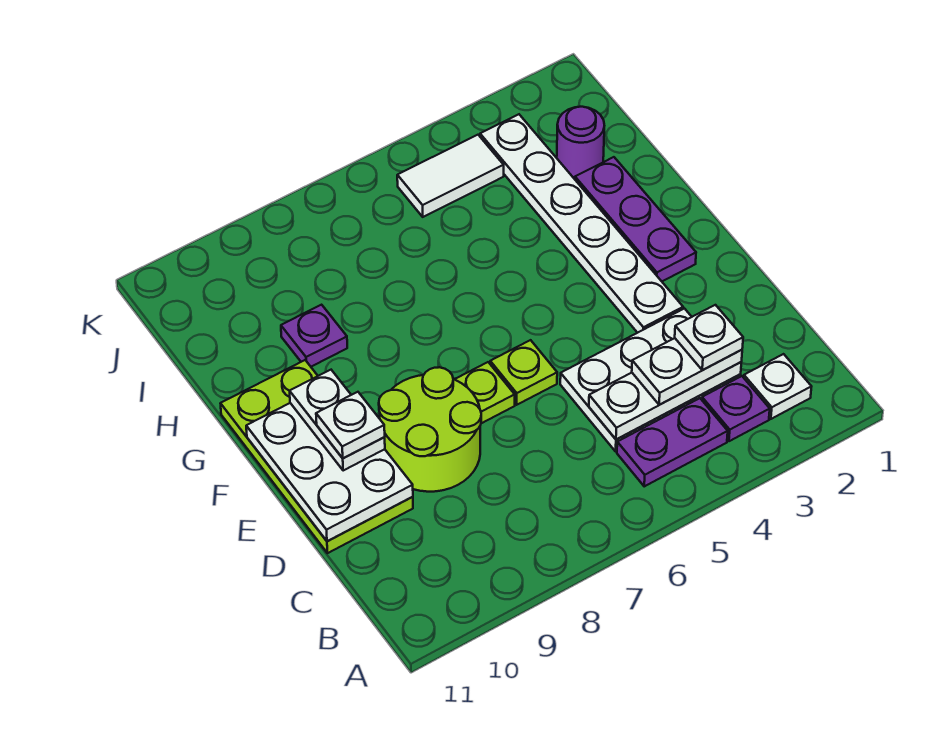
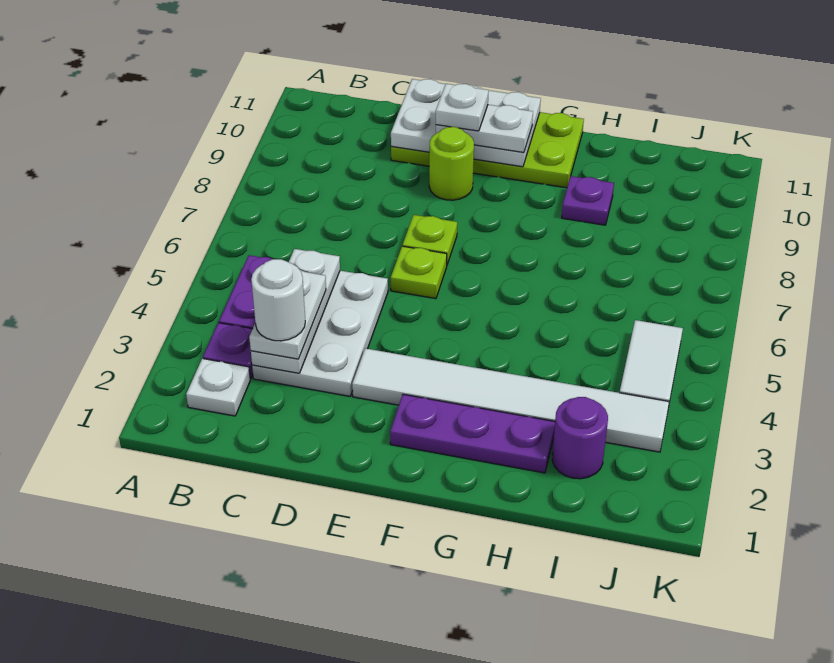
white 1x1 plate [675,305,743,370] -> white 1x1 round brick [251,259,305,341]
lime 2x2 round brick [379,367,481,492] -> lime 1x1 round brick [429,127,474,200]
white 1x6 plate [480,114,683,333] -> white 1x6 tile [352,348,669,452]

